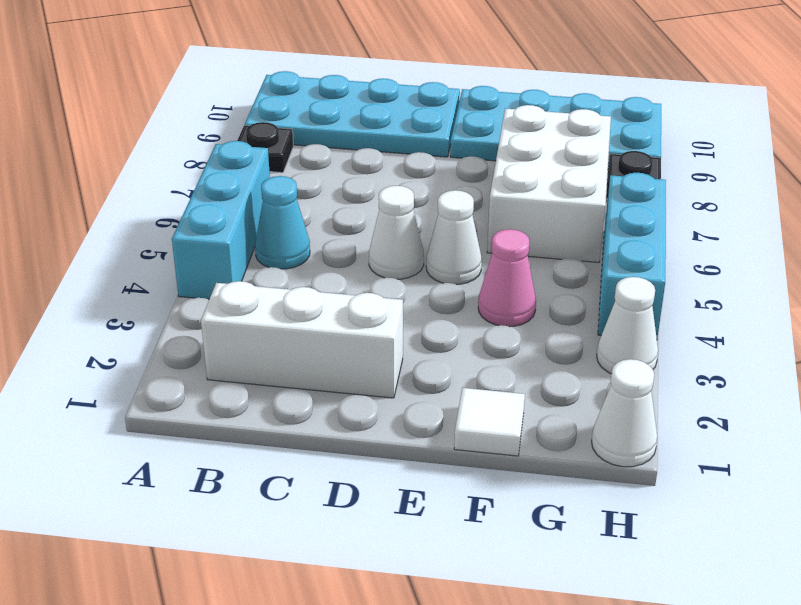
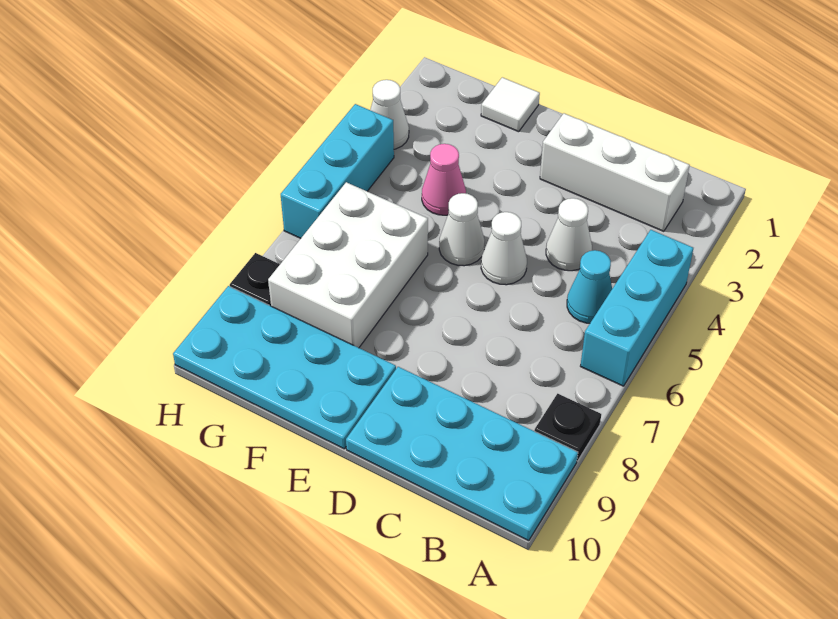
white 1x1 cone [592,359,658,467] -> white 1x1 cone moved to [546,198,592,271]

